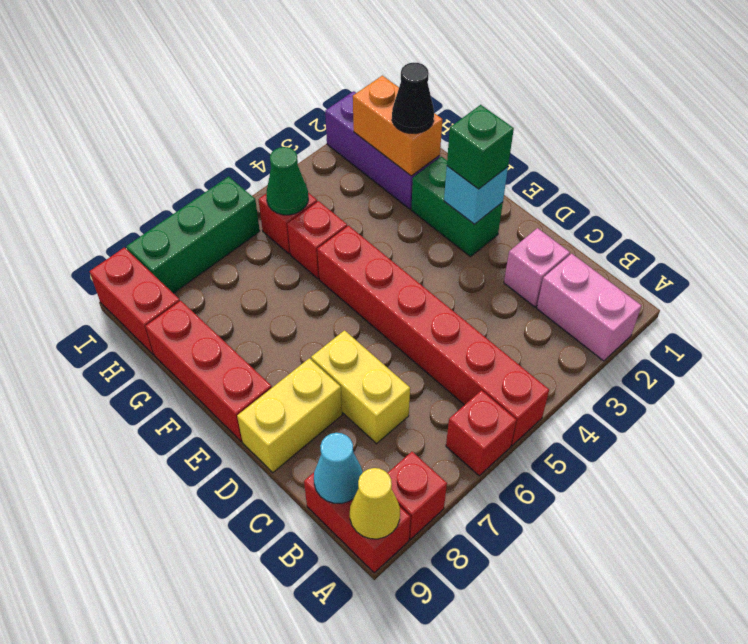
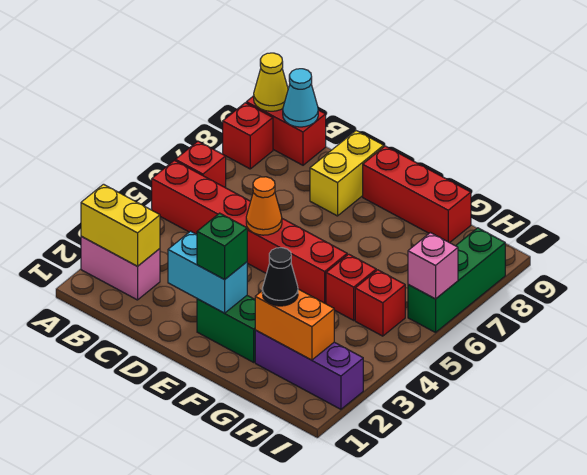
pink 1x1 brick [504,228,570,307] -> pink 1x1 brick moved to [408,233,458,299]
yellow 1x2 brick [311,330,410,444] -> yellow 1x2 brick moved to [81,184,160,266]
none -> orange 1x1 cone [246,177,282,235]
cyan 1x1 brick [444,166,508,224] -> cyan 1x2 brick [168,231,247,313]
green 1x1 cone [266,147,308,215] -> none
red 1x2 brick [89,248,180,355] -> none

